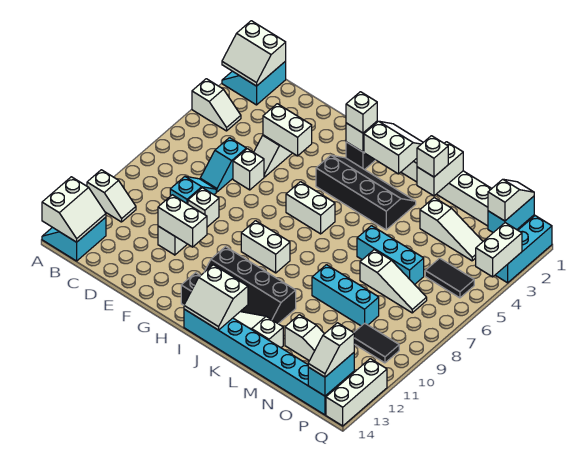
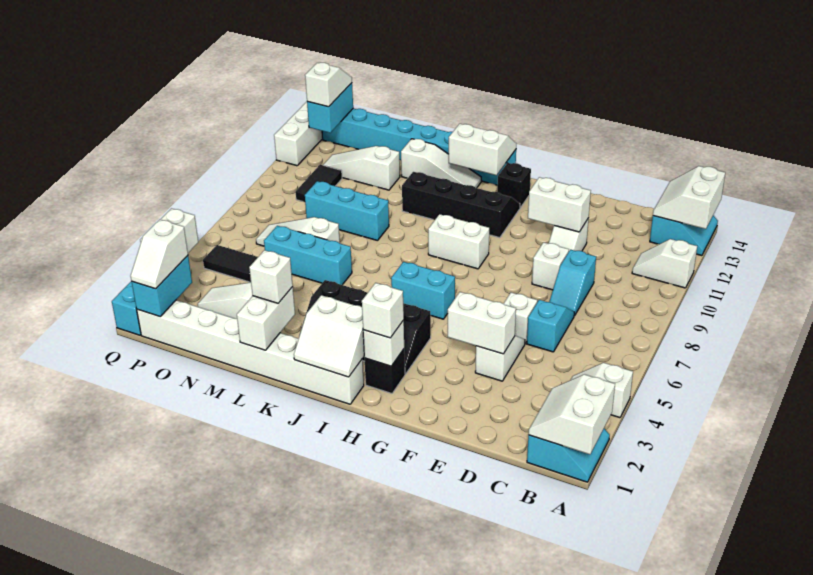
white 2x2 slope [222,21,286,86] -> white 2x2 slope turned to [529,374,615,454]
white 1x2 brick [286,182,335,234] -> cyan 1x2 brick [391,262,455,319]
black 1x2 tile [354,323,399,363] -> black 1x2 tile turned to [296,165,342,202]

